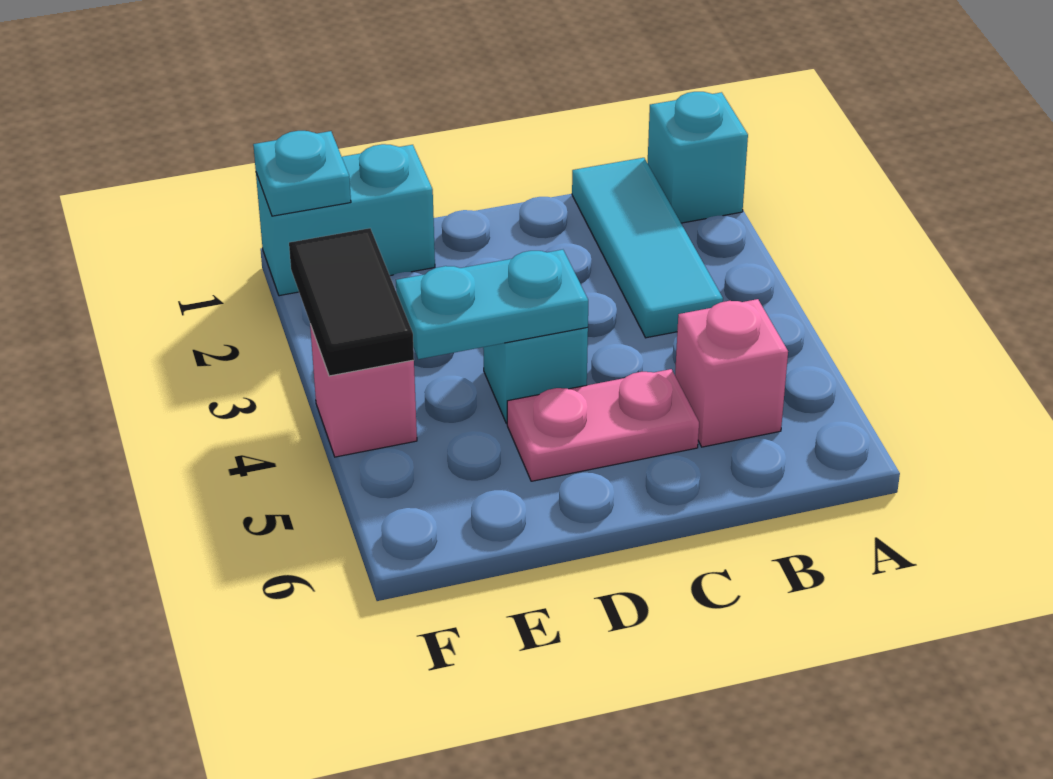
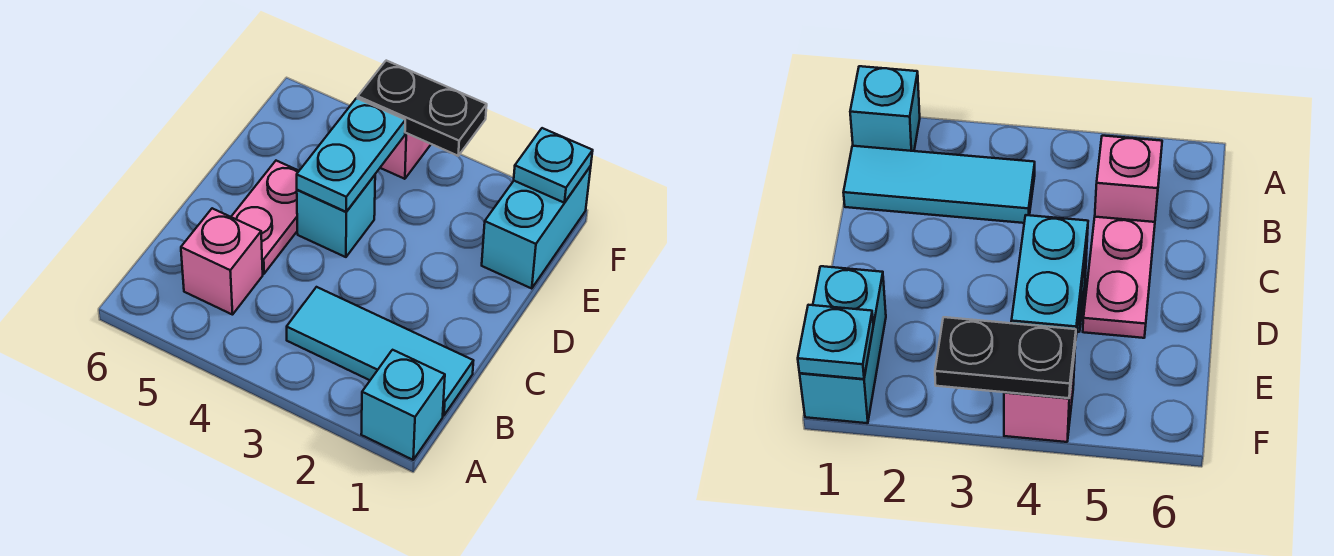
black 1x2 tile [289,228,414,376] -> black 1x2 plate [358,61,487,156]

